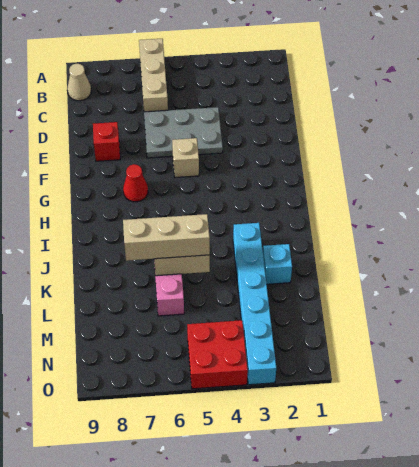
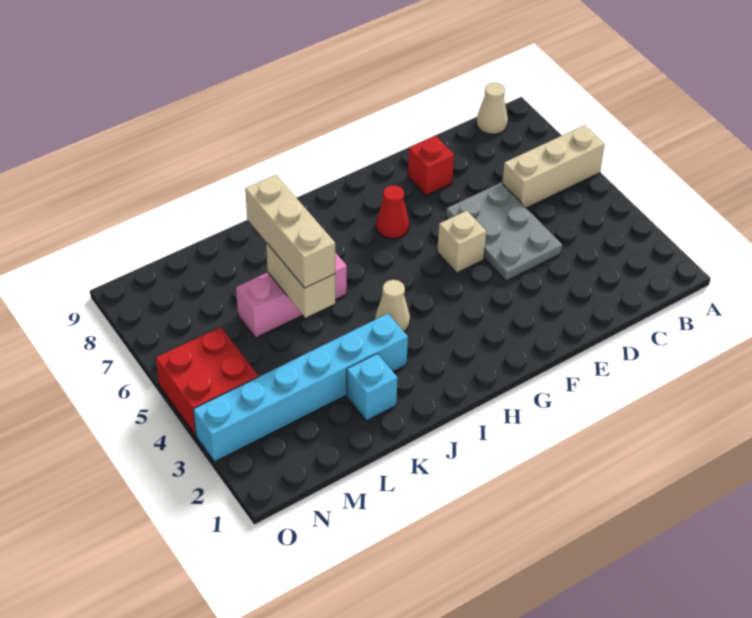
none -> tan 1x1 cone [375,280,410,331]

